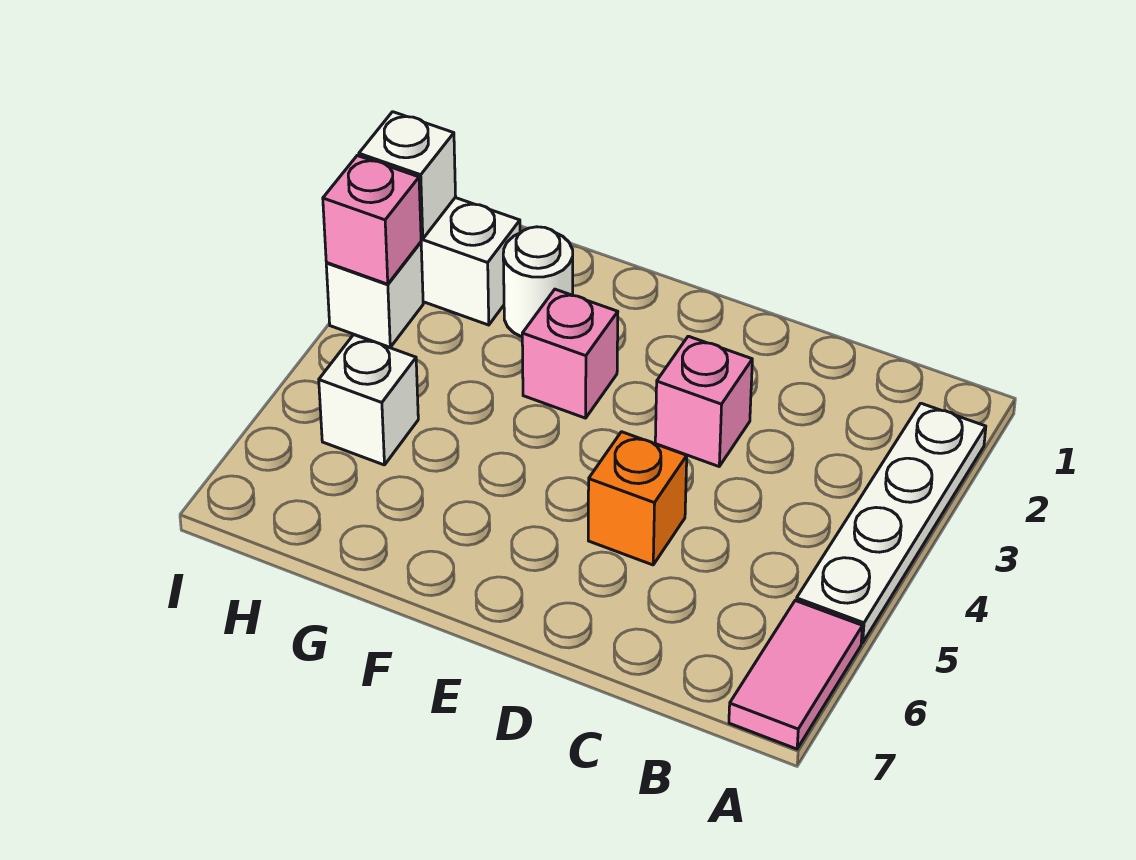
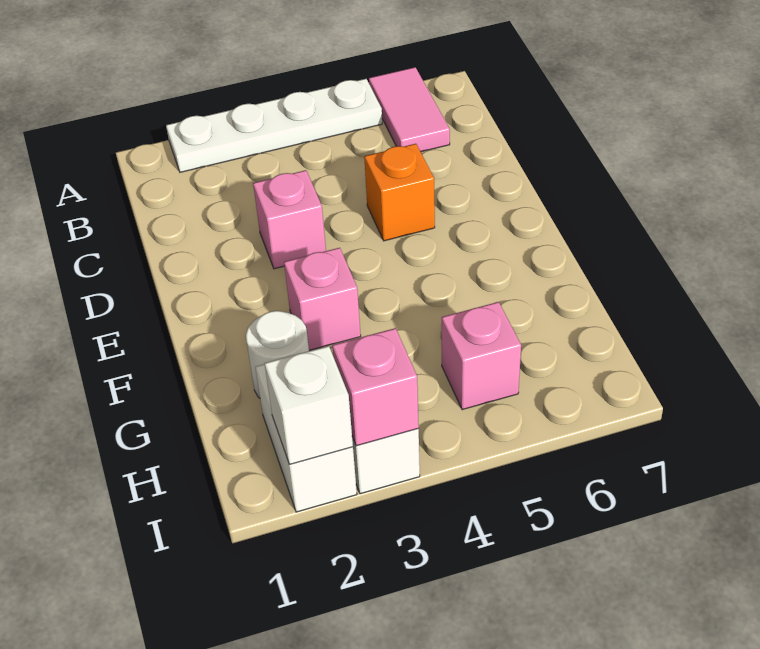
pink 1x2 tile [729,601,862,749] -> pink 1x2 tile turned to [369,67,450,152]
white 1x1 brick [319,335,418,465] -> pink 1x1 brick [442,302,521,410]

